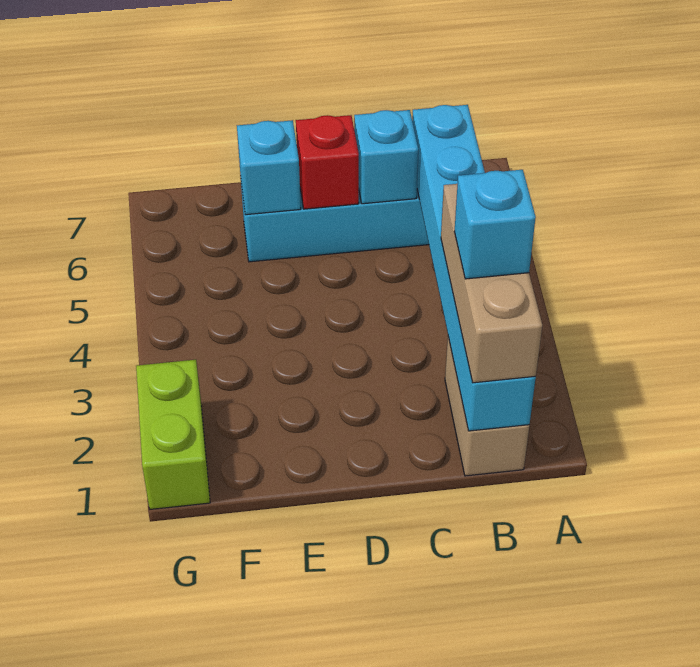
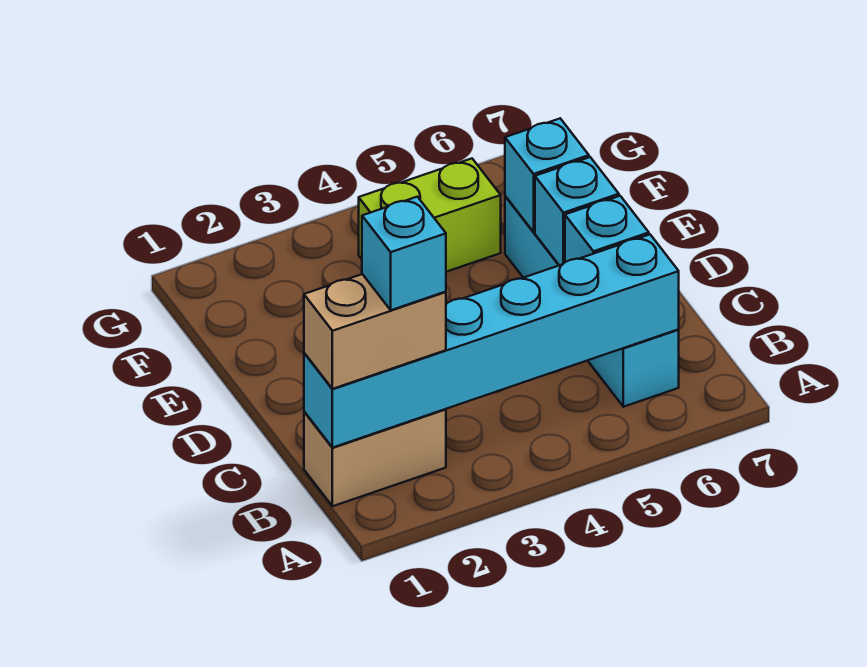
tan 1x3 brick [441,184,542,383] -> tan 1x2 brick [304,274,446,389]
red 1x1 brick [296,115,359,209] -> cyan 1x1 brick [535,157,619,265]
lime 1x2 brick [136,360,210,509] -> lime 1x2 brick moved to [359,159,501,272]

